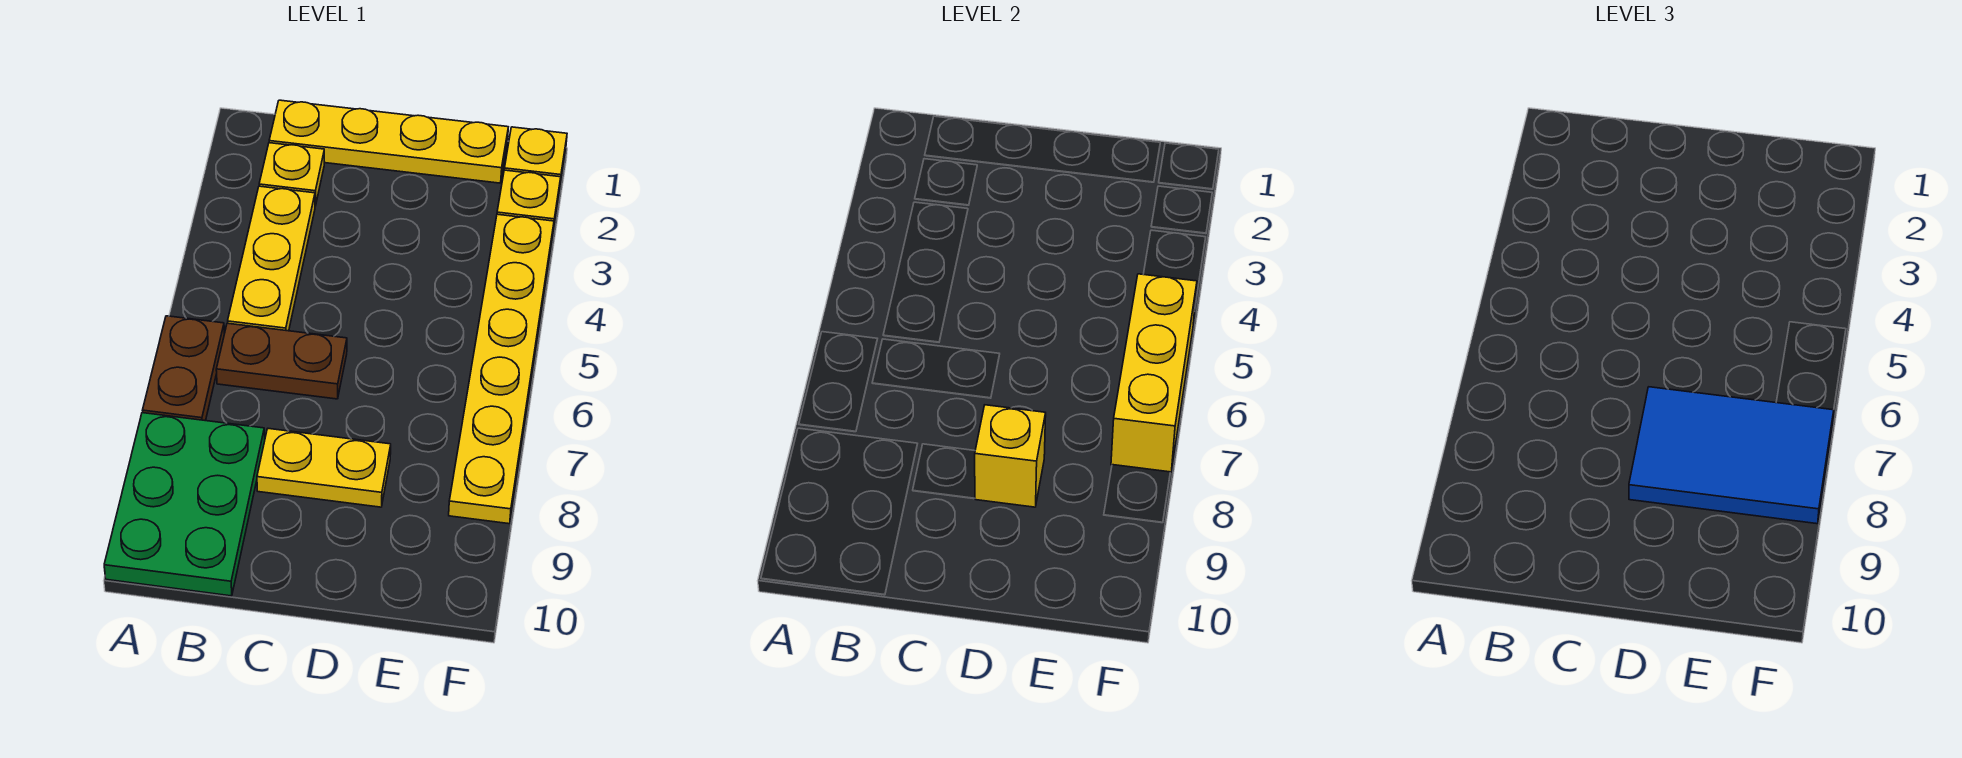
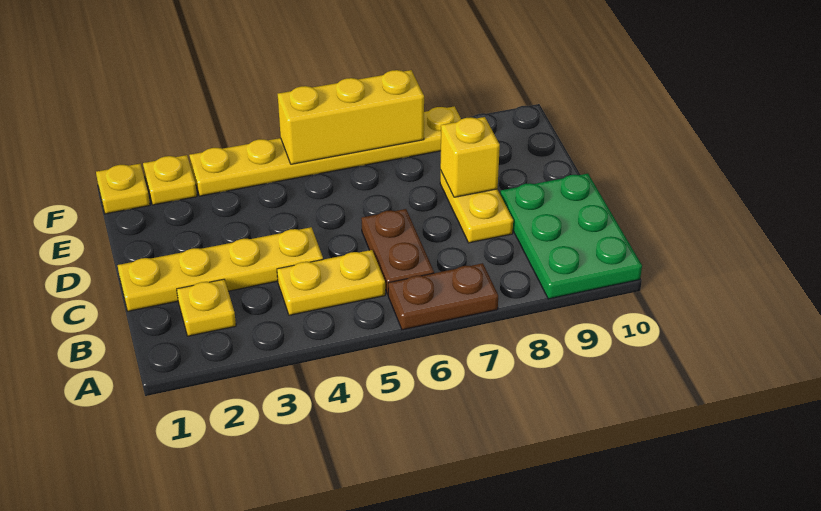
green 2x3 plate [104,413,265,596] -> green 2x3 plate turned to [500,174,642,299]
yellow 1x4 plate [269,100,508,183] -> yellow 1x4 plate turned to [118,227,323,311]
yellow 1x3 plate [228,186,315,331] -> yellow 1x2 plate [277,250,385,315]
blue 2x3 tile [1629,387,1834,524] -> none

